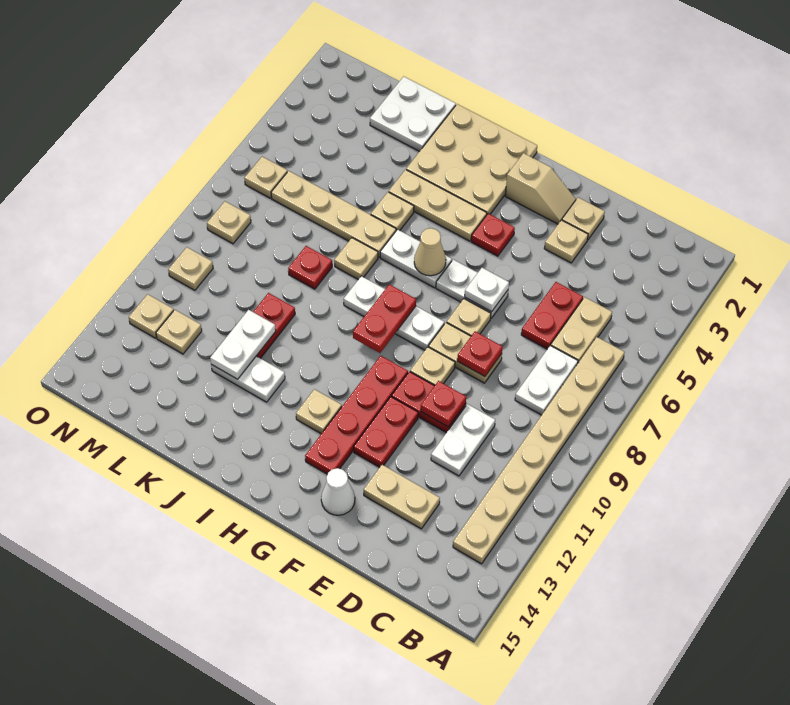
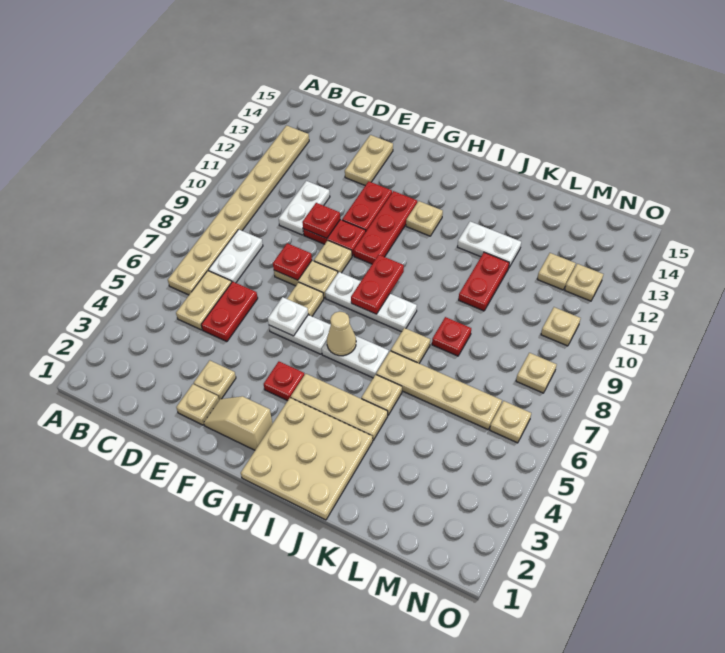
tan 1x2 plate [364,465,440,529] -> tan 1x2 plate turned to [345,135,393,186]
white 1x1 cone [321,468,355,515] -> none
red 1x4 plate [305,356,408,474] -> red 1x3 plate [354,191,417,264]
white 2x2 plate [370,77,456,151] -> none
white 1x2 plate [210,310,276,379] -> none

